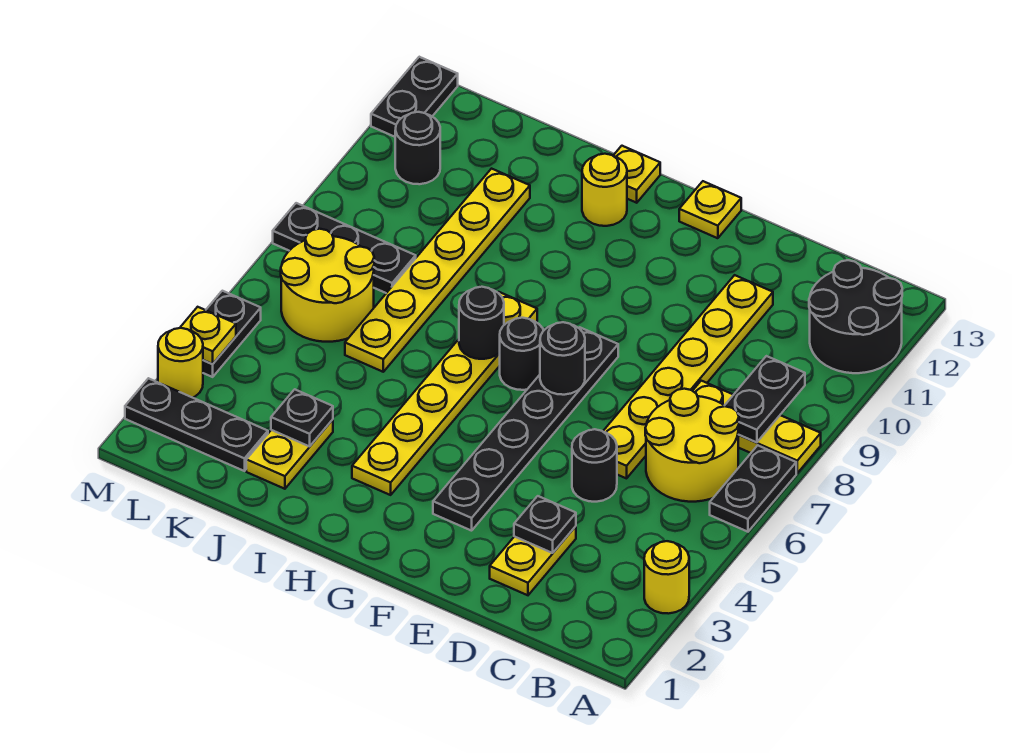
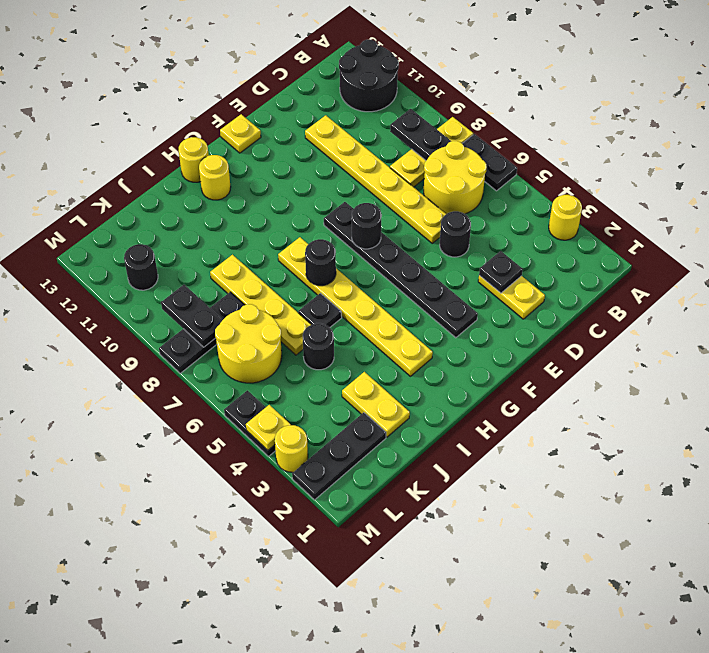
black 1x1 round brick [500,318,544,390] -> black 1x1 round brick moved to [303,323,334,370]
yellow 1x1 plate [613,146,660,203] -> yellow 1x1 round brick [179,137,209,182]
black 1x1 plate [271,389,333,446] -> black 1x1 plate moved to [298,293,342,327]
yellow 1x6 plate [345,169,530,372] -> yellow 1x4 plate [210,255,311,355]
black 1x2 plate [371,57,458,137] -> black 1x2 plate moved to [161,285,223,347]

